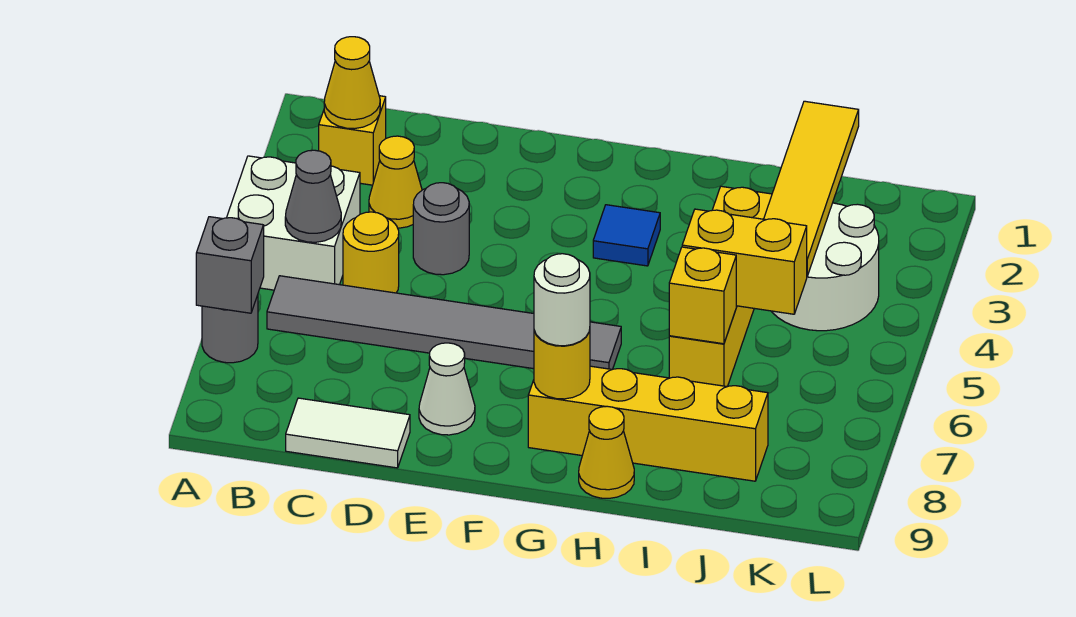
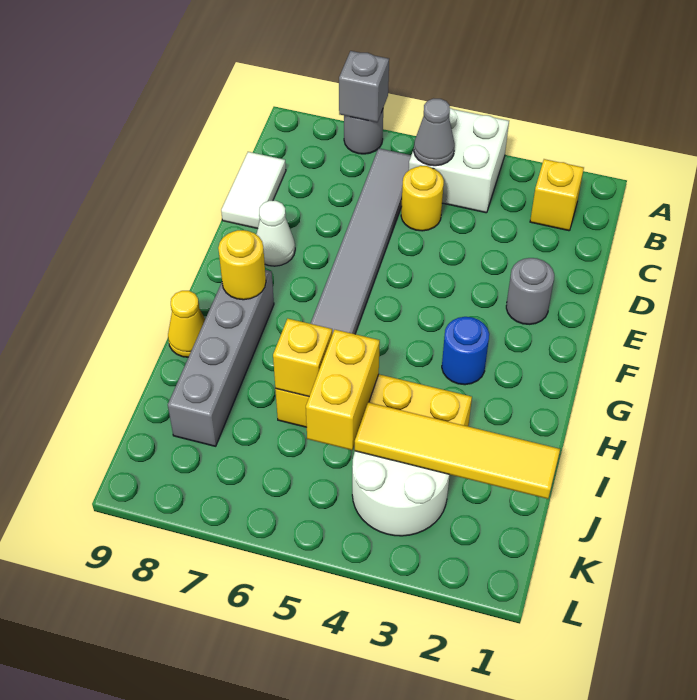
yellow 1x1 cone [324,37,380,129] -> none
yellow 1x1 cone [369,136,422,228] -> none
grey 1x1 round brick [413,183,469,275] -> grey 1x1 round brick moved to [506,258,554,324]
blue 1x1 tile [593,205,660,266] -> blue 1x1 round brick [442,317,489,385]
yellow 1x4 brick [528,366,768,481] -> grey 1x4 brick [168,270,274,446]
white 1x1 round brick [534,254,590,346] -> none

